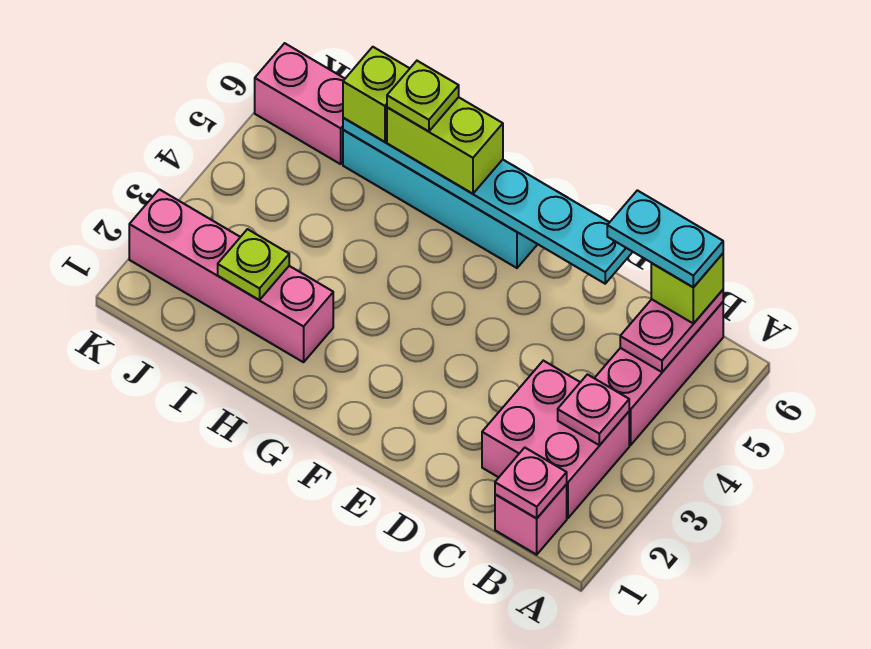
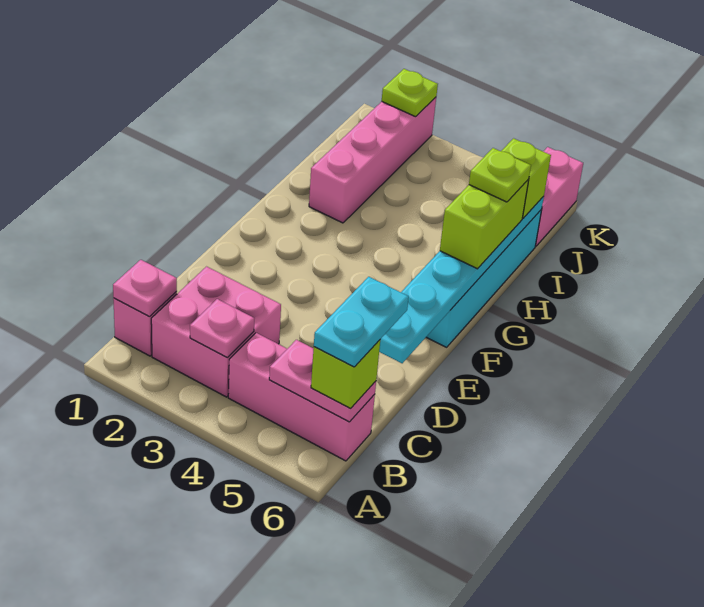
lime 1x1 plate [218,229,289,300] -> lime 1x1 plate moved to [382,69,438,117]

